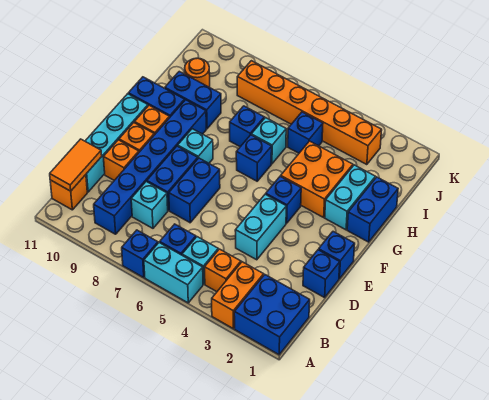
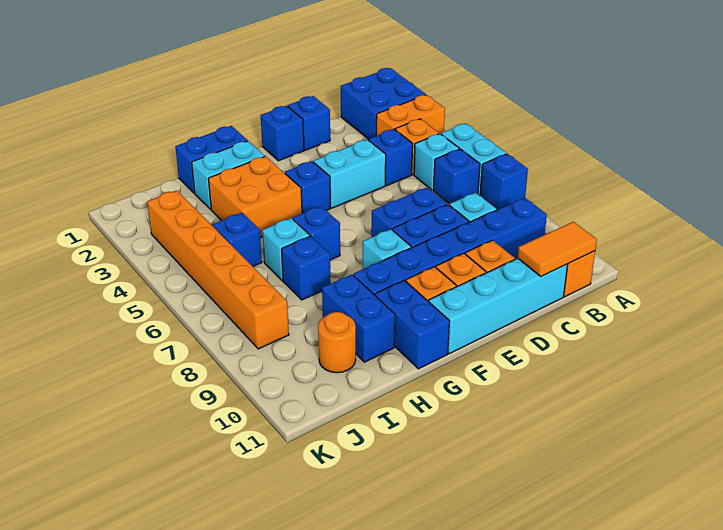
none -> blue 1x1 brick [369,129,413,186]

